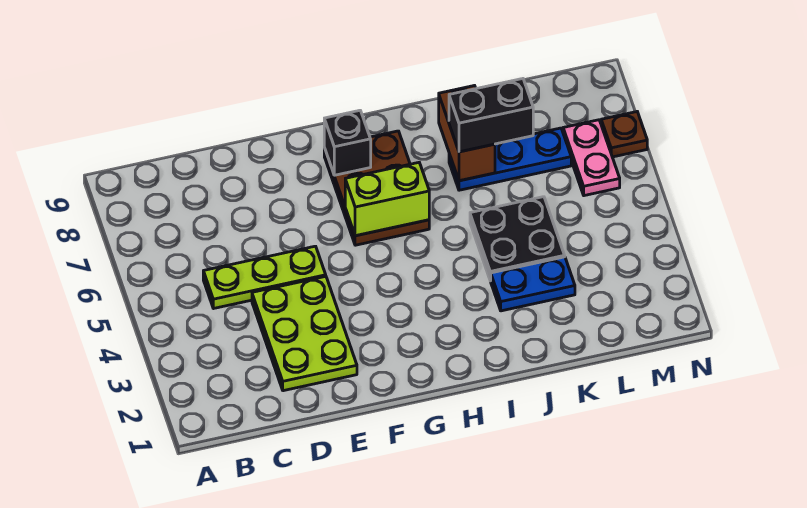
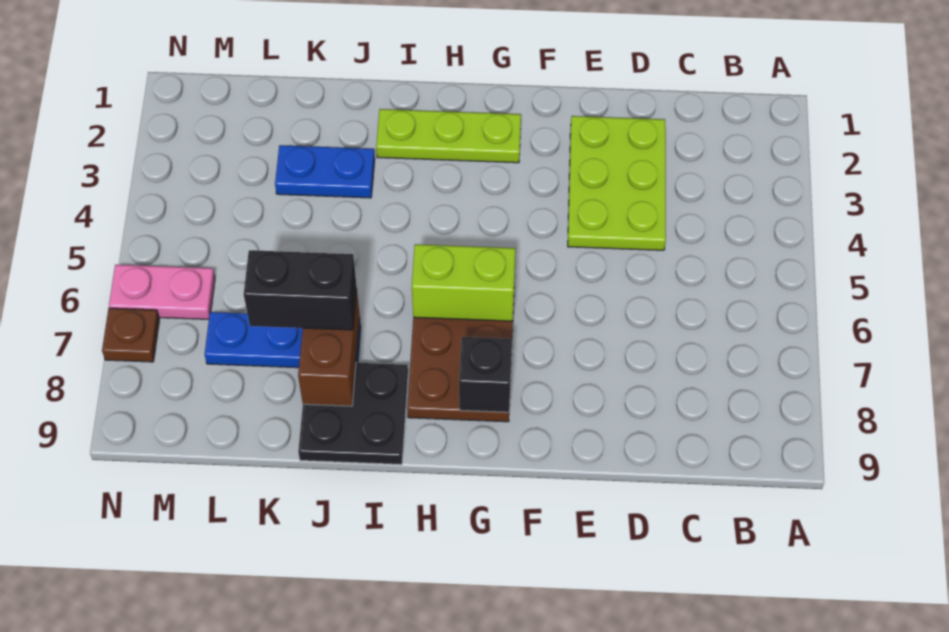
lime 1x3 plate [203,246,326,309] -> lime 1x3 plate moved to [376,109,521,163]
black 2x2 plate [470,197,565,281] -> black 2x2 plate moved to [298,363,408,465]
pink 1x2 plate [563,120,620,196] -> pink 1x2 plate turned to [109,265,215,319]

